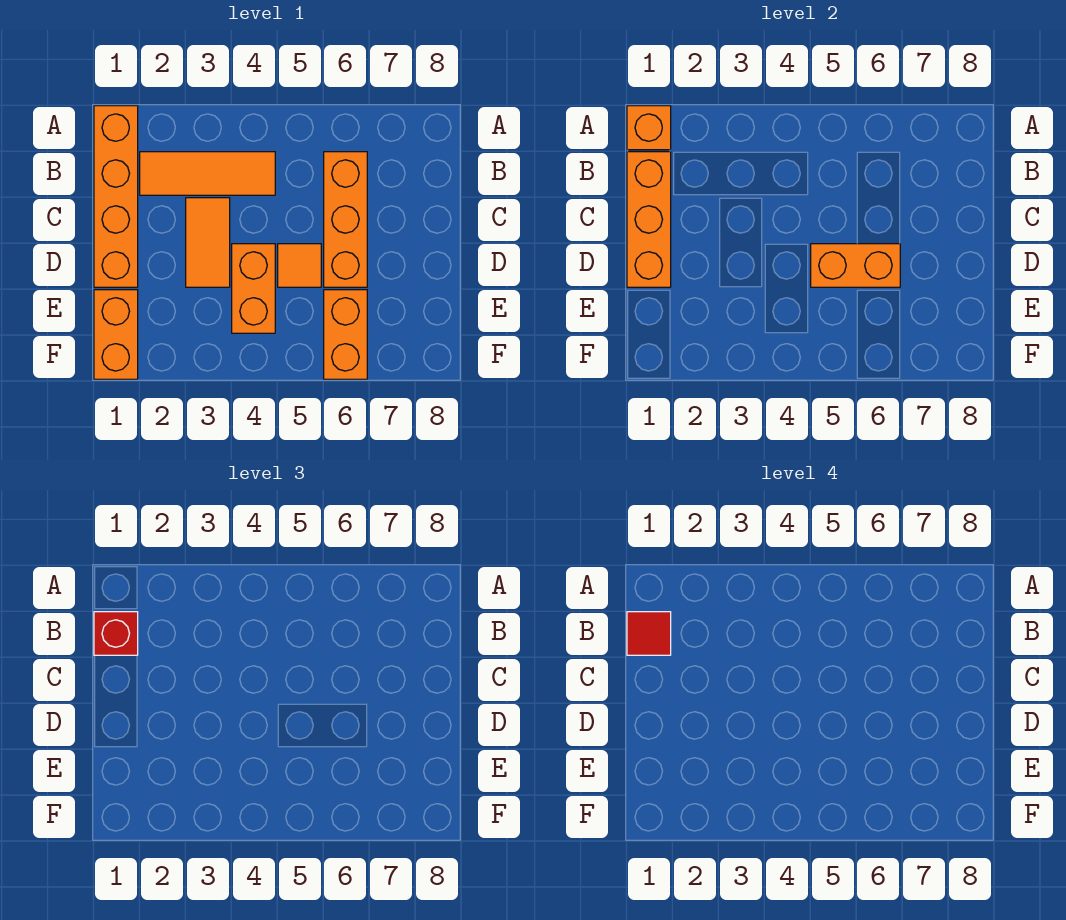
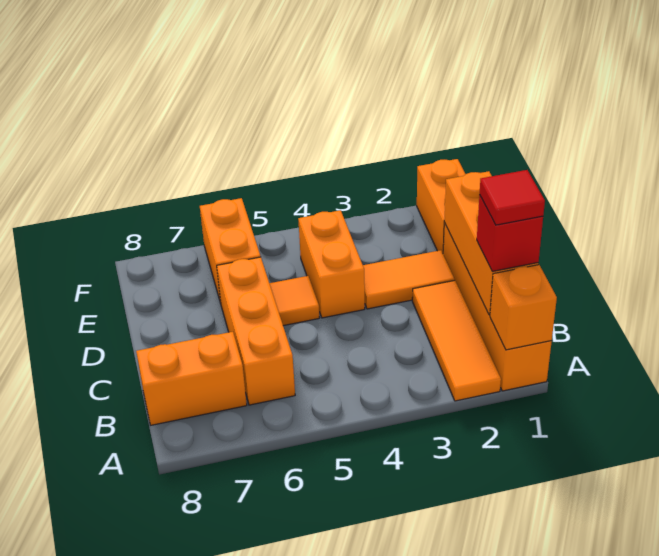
orange 1x3 tile [140,152,275,195] -> orange 1x3 tile turned to [412,281,501,401]
orange 1x2 tile [186,198,230,287] -> orange 1x2 tile turned to [363,250,455,309]
orange 1x2 brick [811,244,900,287] -> orange 1x2 brick moved to [136,332,247,425]

